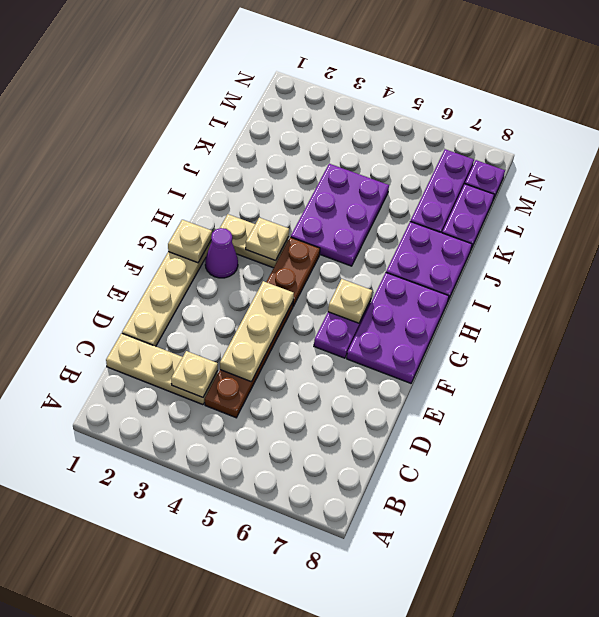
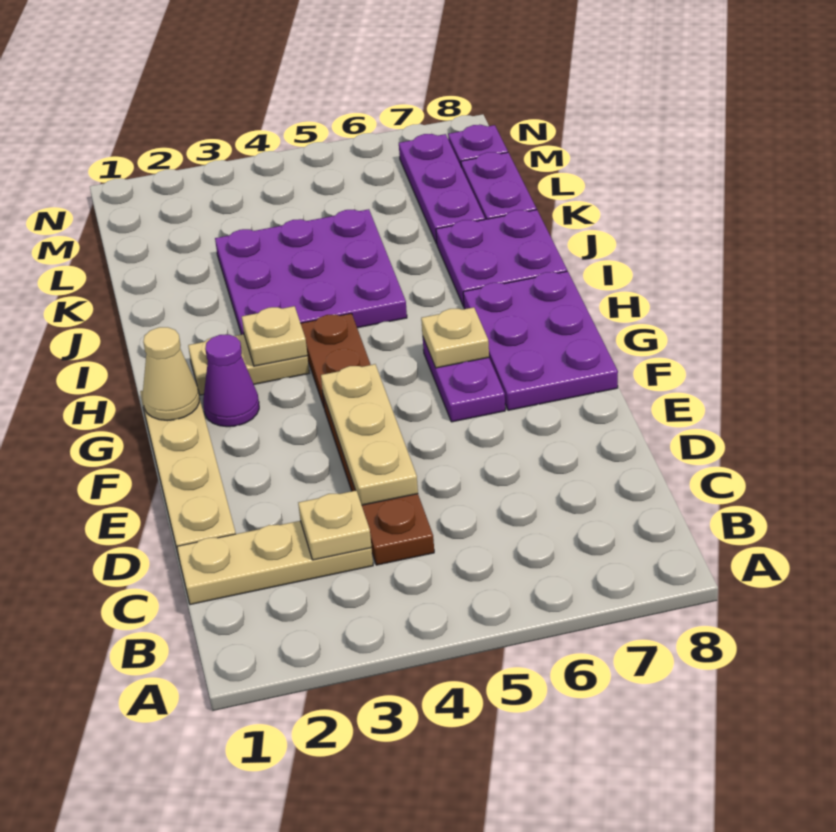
tan 1x1 plate [168,220,212,263] -> tan 1x1 cone [143,327,199,421]
purple 2x3 plate [291,164,389,266] -> purple 3x3 plate [215,209,407,335]

